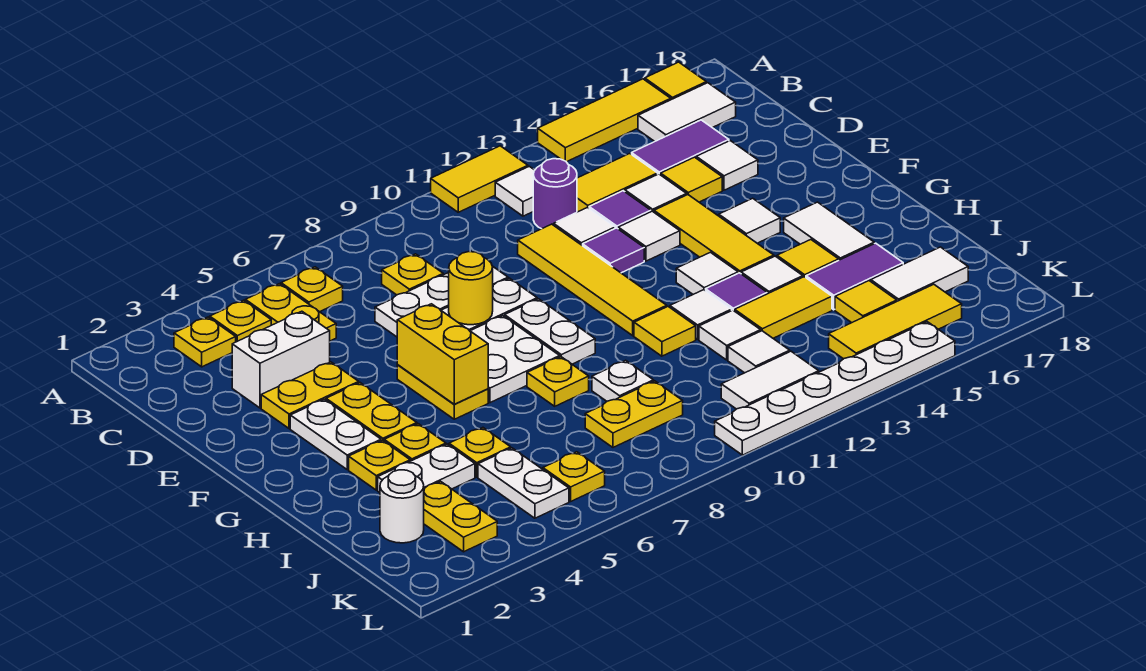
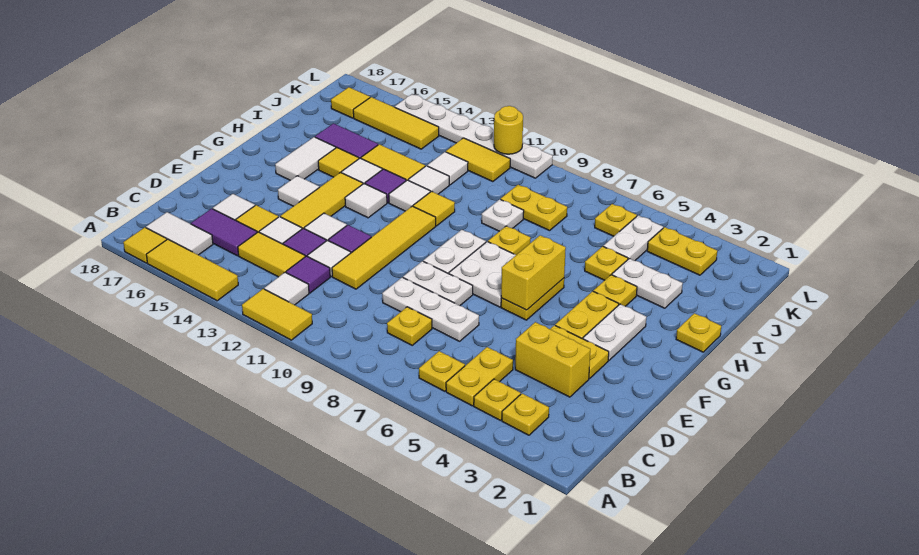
purple 1x1 round brick [533,159,577,229] -> purple 1x1 tile [286,256,330,293]
white 1x2 brick [232,311,330,408] -> yellow 1x2 brick [515,322,590,397]
yellow 1x1 round brick [449,252,493,325] -> yellow 1x1 round brick moved to [494,106,523,154]
yellow 1x1 plate [349,440,410,490] -> yellow 1x1 plate moved to [676,313,721,352]
white 1x1 round brick [380,470,424,543] -> none
yellow 1x2 plate [424,481,497,552] -> yellow 1x2 plate turned to [647,227,717,275]
yellow 1x1 tile [835,281,897,323] -> yellow 1x1 tile moved to [331,87,370,118]
white 1x2 tile [871,247,968,301] -> none
white 1x2 tile [721,351,819,409] -> yellow 1x2 tile [446,138,510,182]

